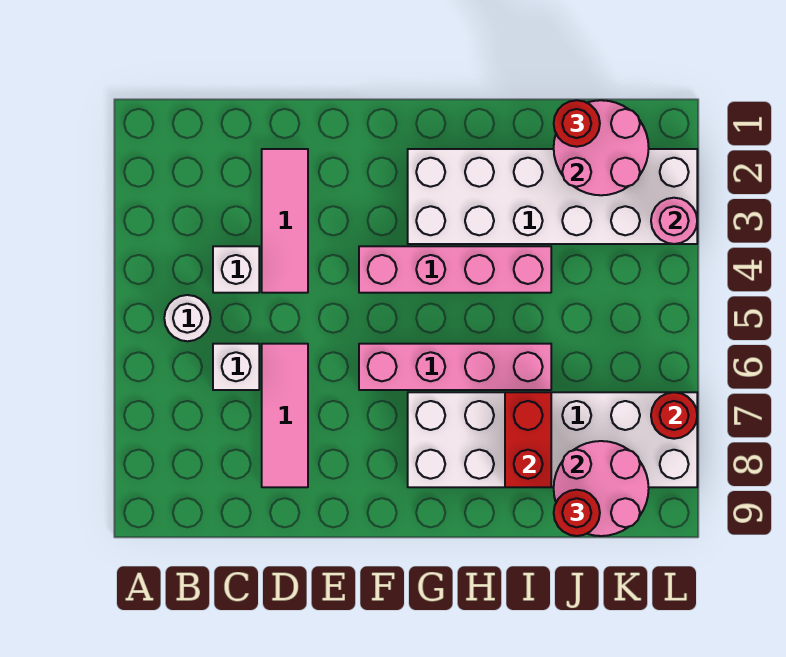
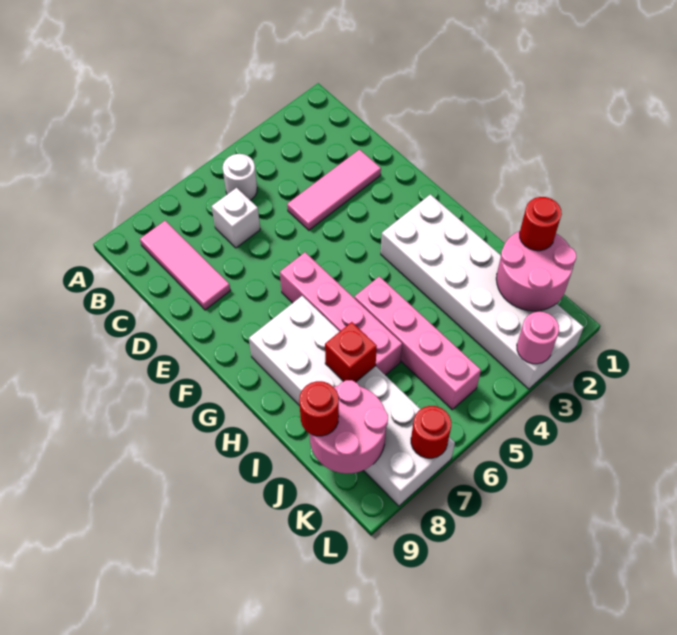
white 1x1 brick [213,246,259,293] -> none
pink 1x3 tile [262,344,308,487] -> pink 1x3 tile turned to [140,221,230,310]
pink 1x4 brick [359,246,551,293] -> pink 1x4 brick moved to [354,276,481,409]
red 1x2 brick [505,392,551,487] -> red 1x1 brick [325,322,377,382]

